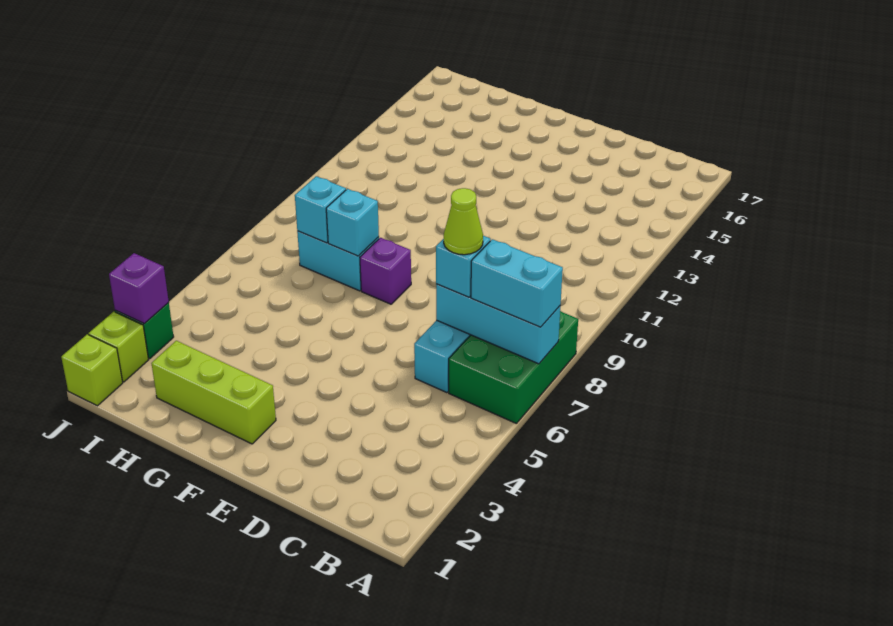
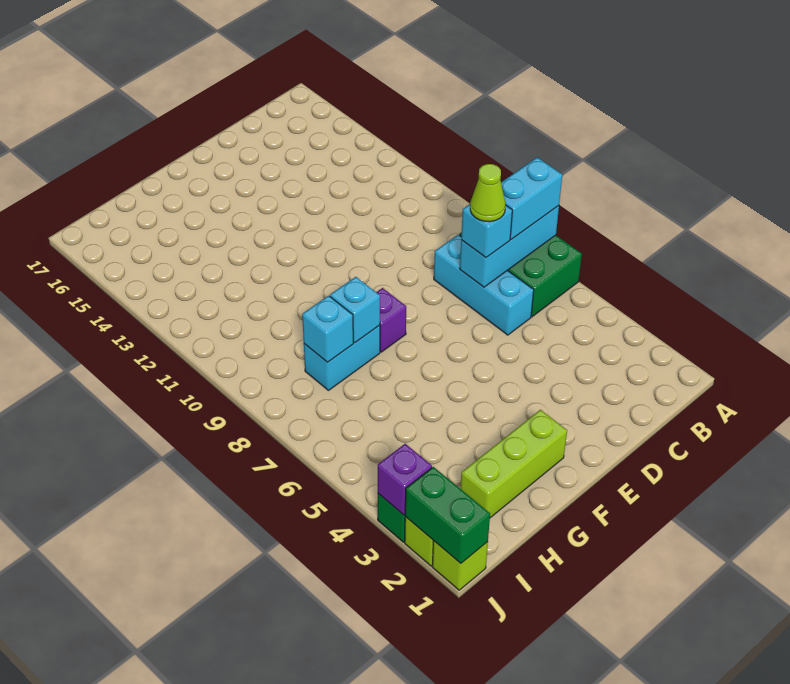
none -> green 1x2 brick [405,467,490,563]

